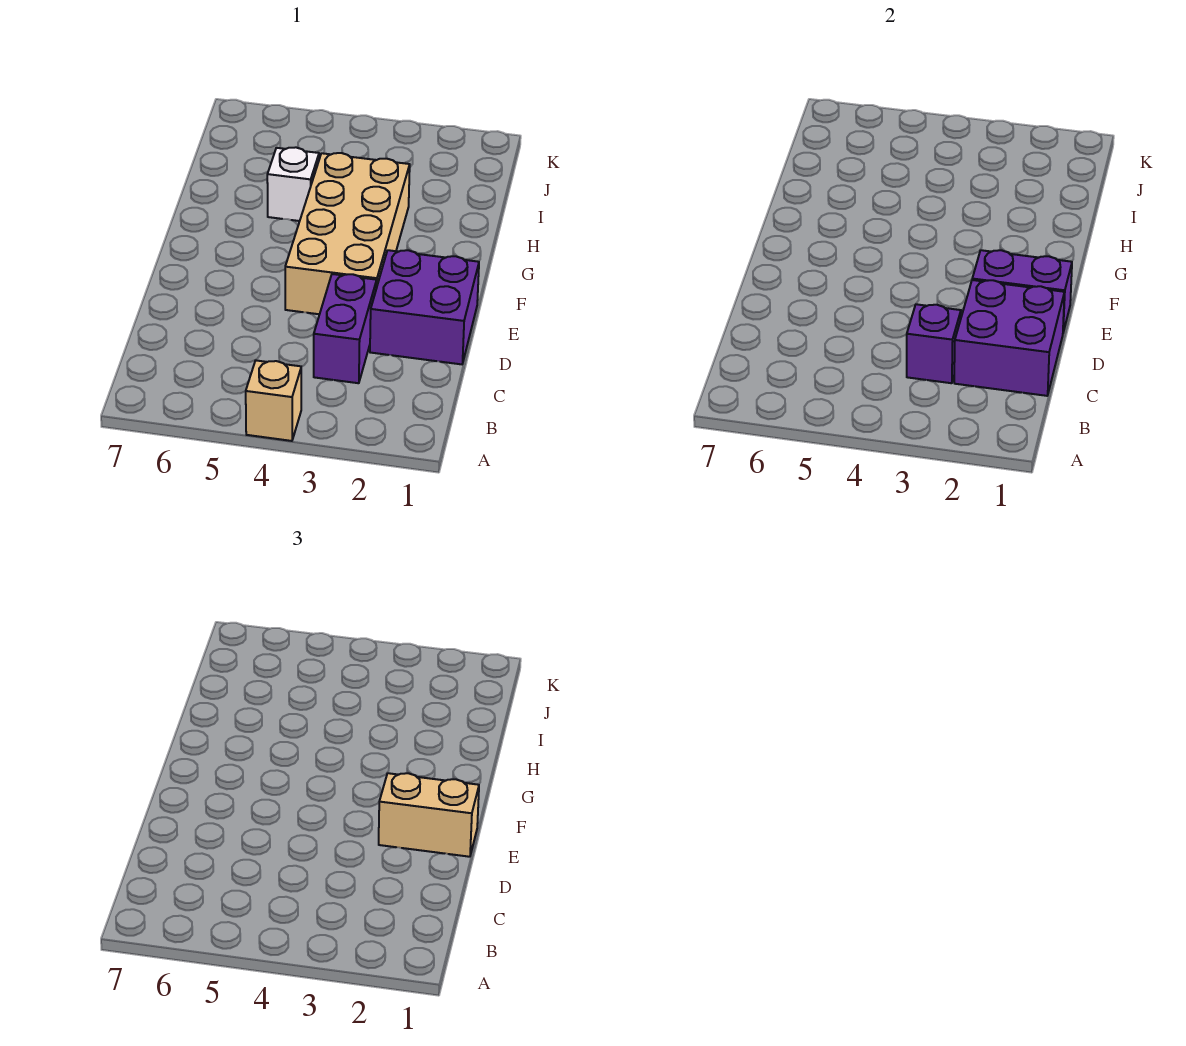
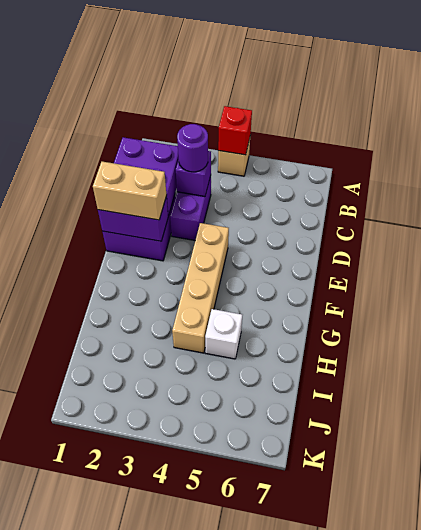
none -> red 1x1 brick [218,106,252,155]
none -> purple 1x1 round brick [177,124,208,172]
tan 2x4 brick [285,153,410,314] -> tan 1x4 brick [172,223,229,353]

